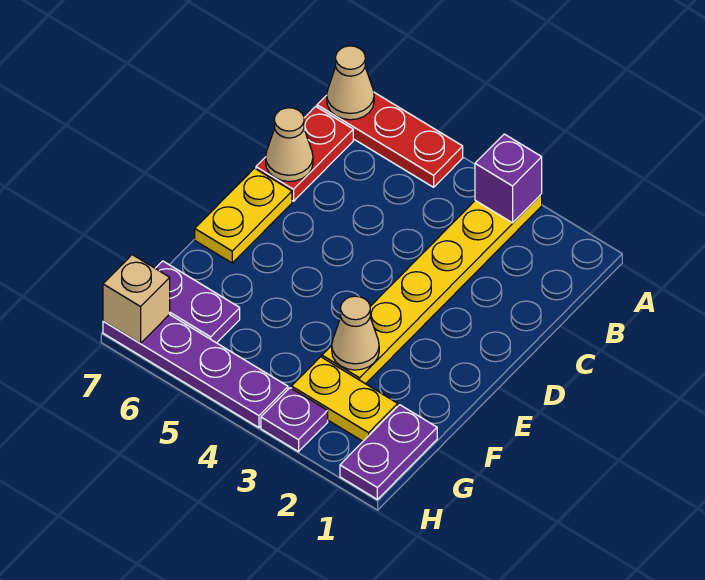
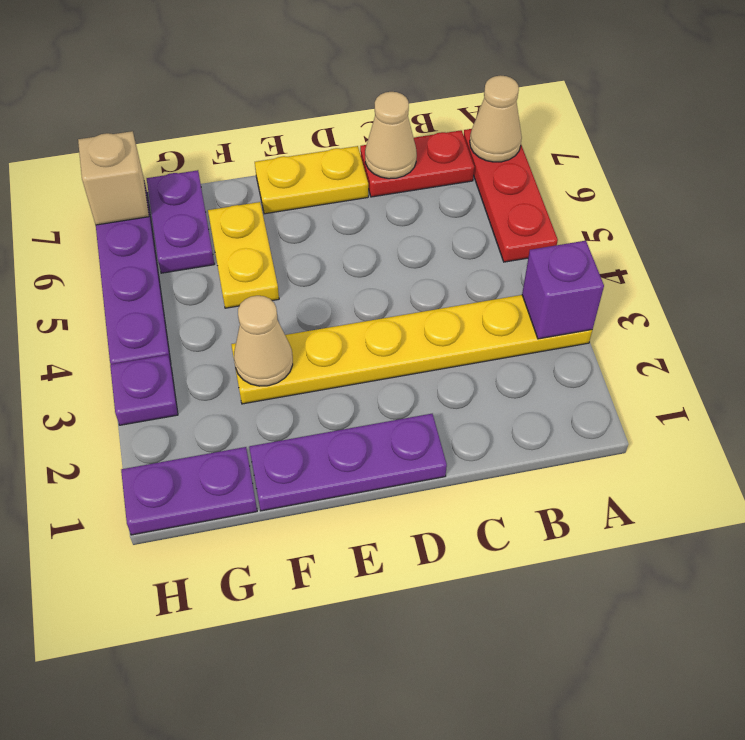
none -> purple 1x3 plate [249,414,447,511]
yellow 1x2 plate [292,357,398,441] -> yellow 1x2 plate moved to [208,202,279,308]

